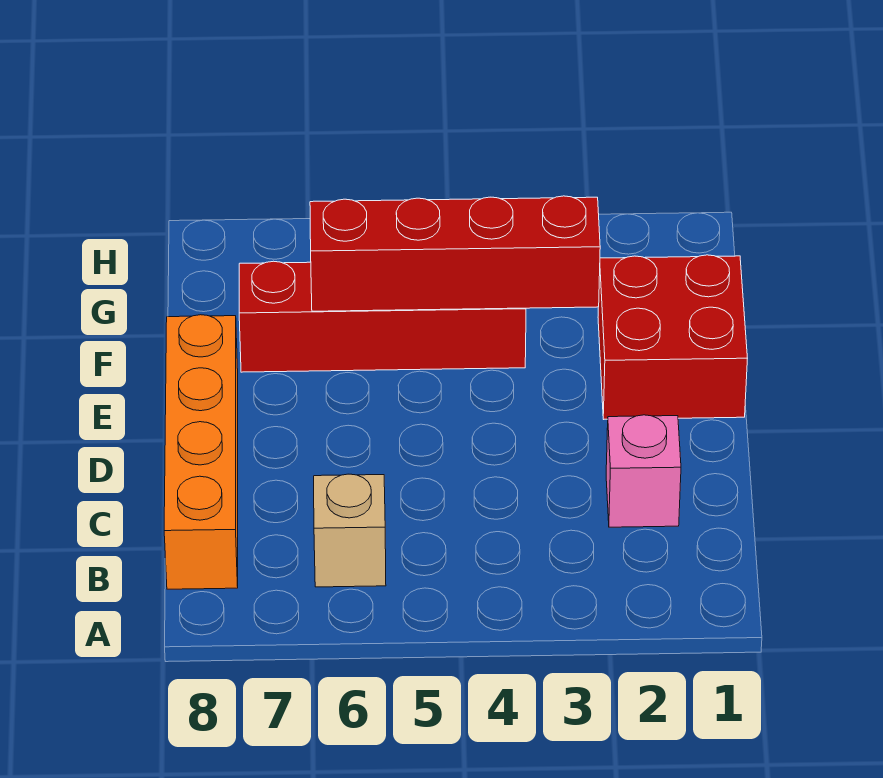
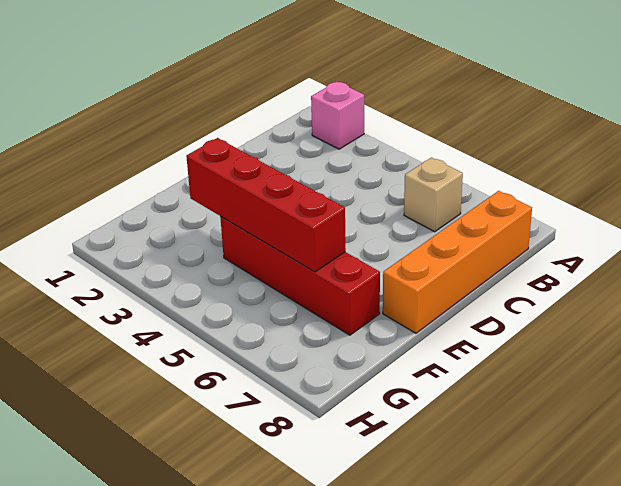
pink 1x1 brick [606,415,681,527] -> pink 1x1 brick moved to [311,82,364,149]
red 2x2 brick [598,255,747,419] -> none

